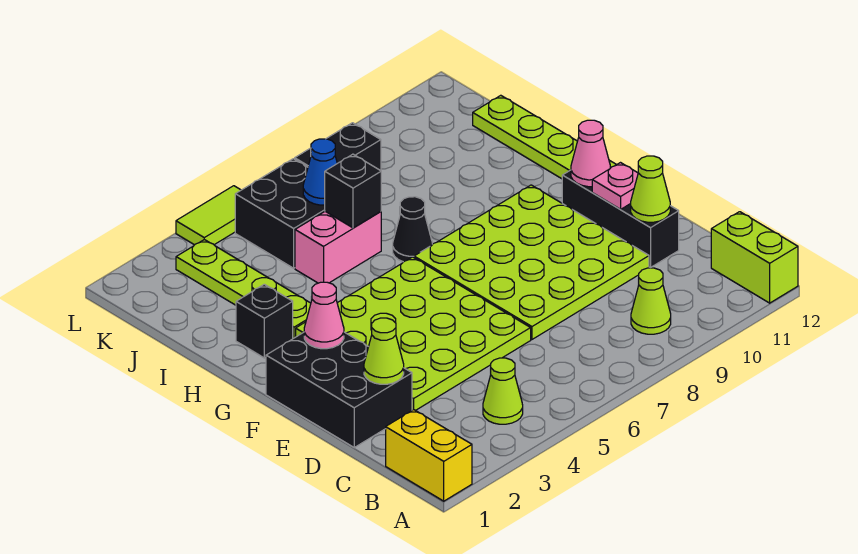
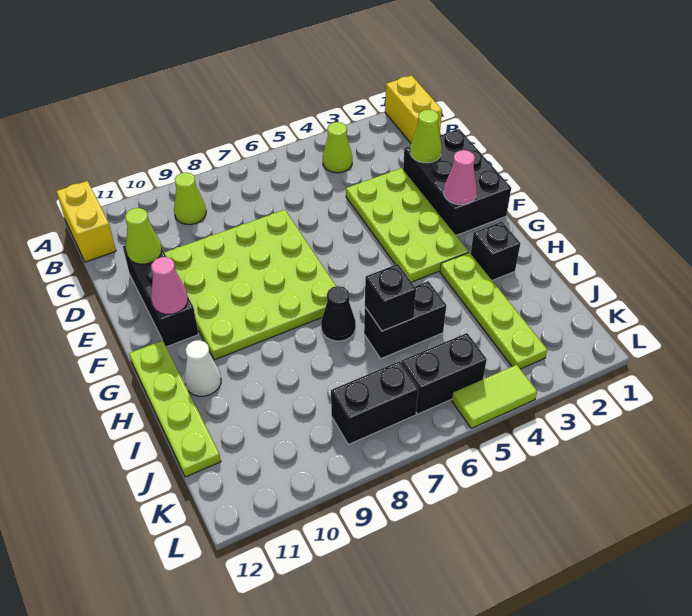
lime 1x2 brick [711,212,798,303] -> yellow 1x2 brick [56,181,116,262]
lime 4x4 plate [296,257,531,411] -> lime 2x4 plate [346,168,468,282]
pink 1x1 plate [592,163,638,209] -> none
none -> white 1x1 cone [184,340,221,396]
pink 1x2 brick [295,211,381,283] -> black 1x2 brick [364,281,446,358]
black 2x2 brick [235,159,325,268] -> black 1x2 brick [401,333,487,414]
blue 1x1 cone [303,139,337,205] -> none

